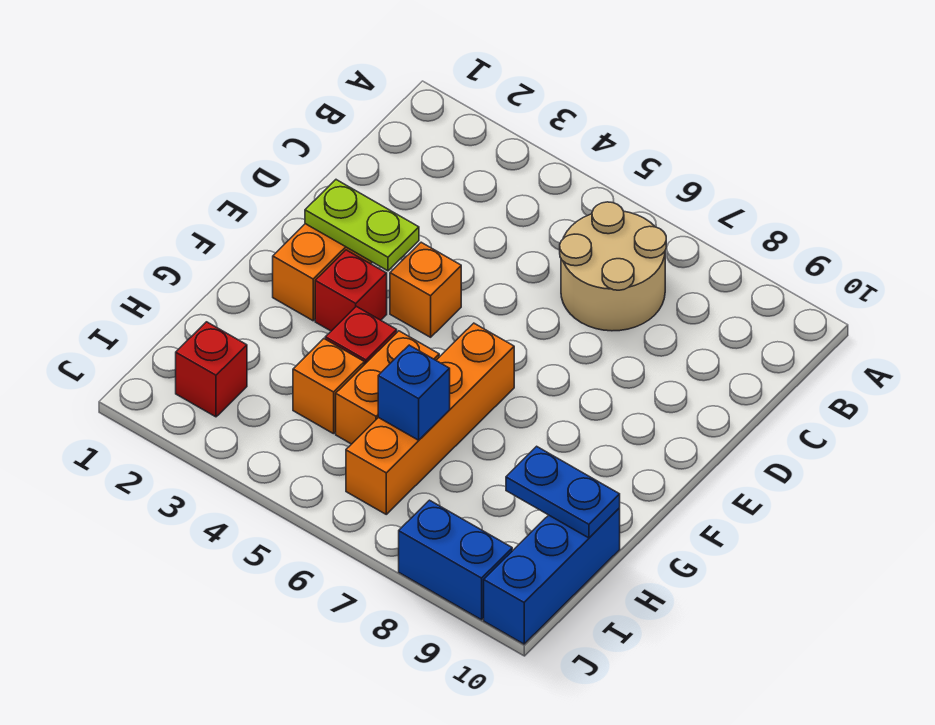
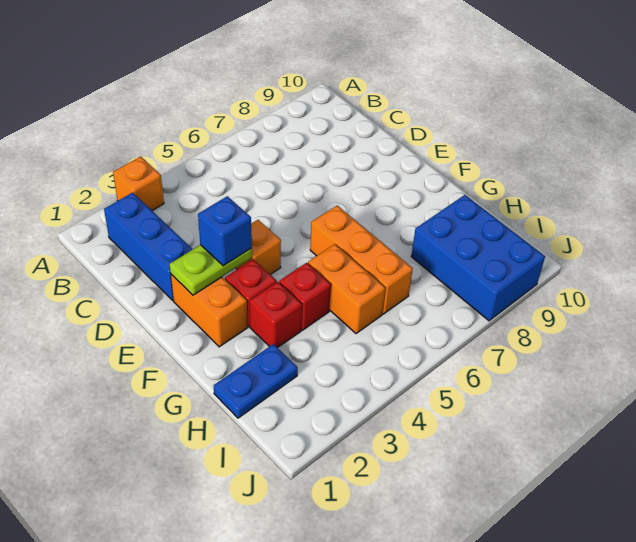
tan 2x2 round brick [560,202,666,331] -> none
orange 1x4 brick [346,323,514,514] -> orange 1x3 brick [310,206,413,314]
orange 1x1 brick [293,339,364,434] -> orange 1x1 brick moved to [113,157,164,211]
blue 1x1 brick [378,345,450,440] -> blue 1x1 brick moved to [198,196,252,266]
blue 1x2 plate [506,446,620,538] -> blue 1x2 plate moved to [214,344,298,418]
blue 1x3 brick [484,508,620,644] -> blue 1x3 brick moved to [104,193,193,300]
red 1x1 brick [176,322,247,417] -> red 1x1 brick moved to [249,282,302,348]
blue 1x2 brick [399,500,512,620] -> blue 2x3 brick [411,195,545,321]

